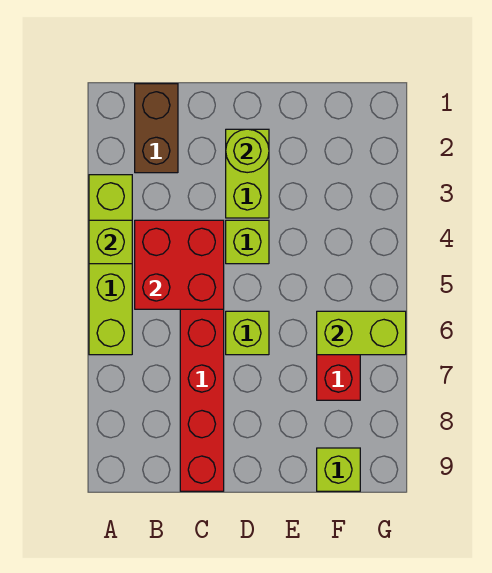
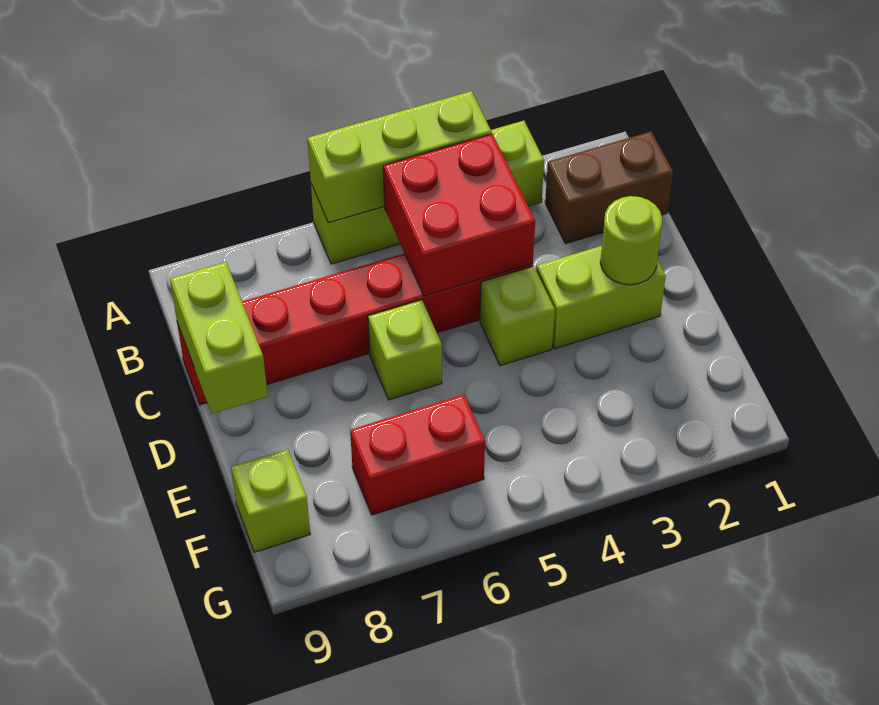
lime 1x1 brick [89,220,132,264] -> lime 1x3 brick [307,91,492,223]
lime 1x2 brick [317,311,406,355] -> lime 1x2 brick moved to [170,262,268,414]

